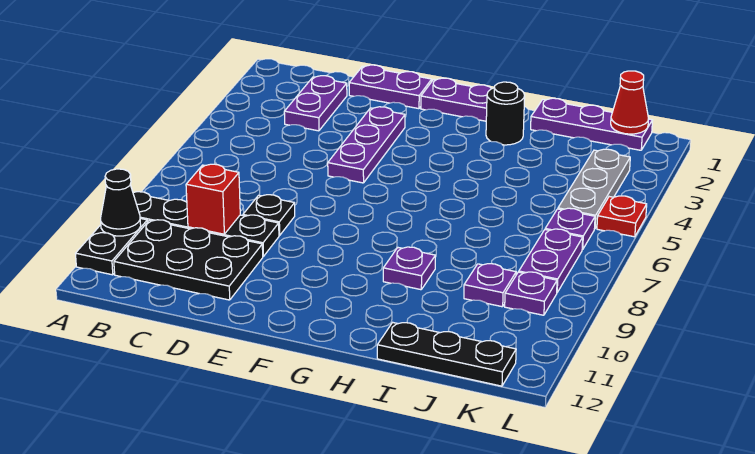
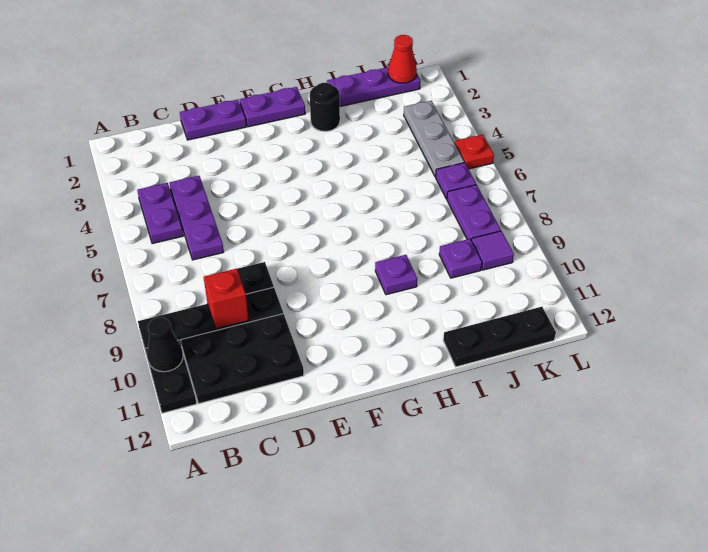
purple 1x2 plate [284,76,347,131] -> purple 1x2 plate moved to [137,183,183,244]
purple 1x3 plate [328,107,405,183] -> purple 1x3 plate moved to [170,176,224,260]
purple 1x1 plate [505,272,557,315] -> purple 1x1 tile [471,231,514,270]

